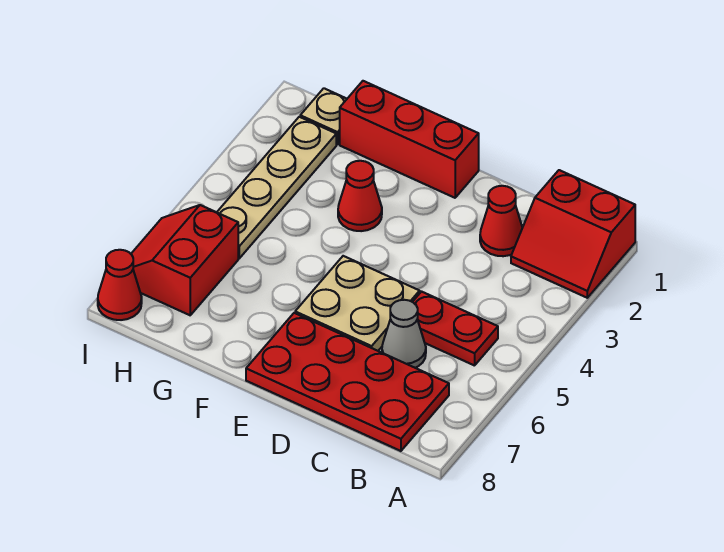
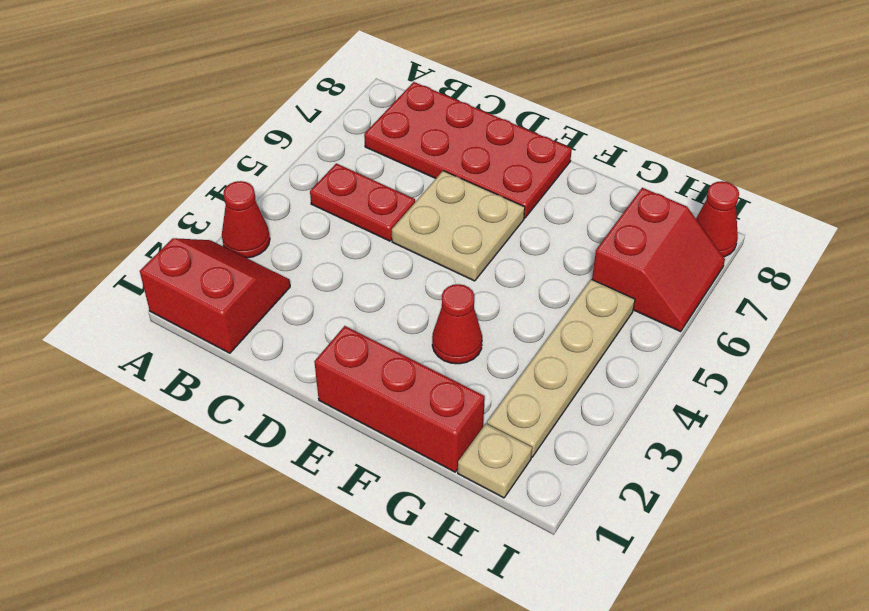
red 1x1 cone [480,186,523,256] -> red 1x1 cone moved to [222,181,270,258]
grey 1x1 cone [382,300,426,368] -> none

